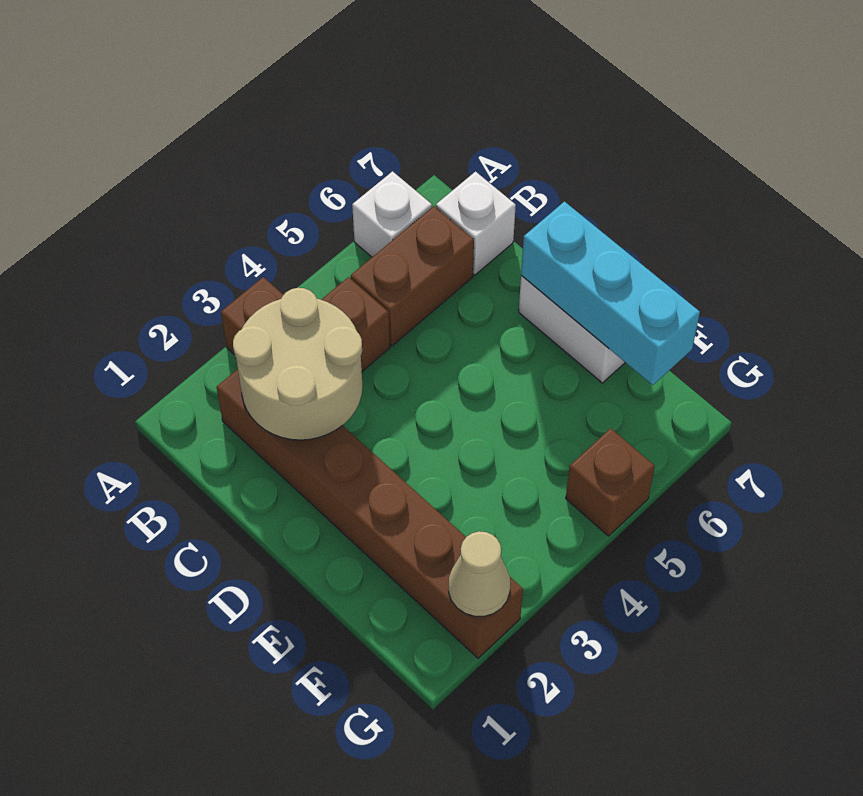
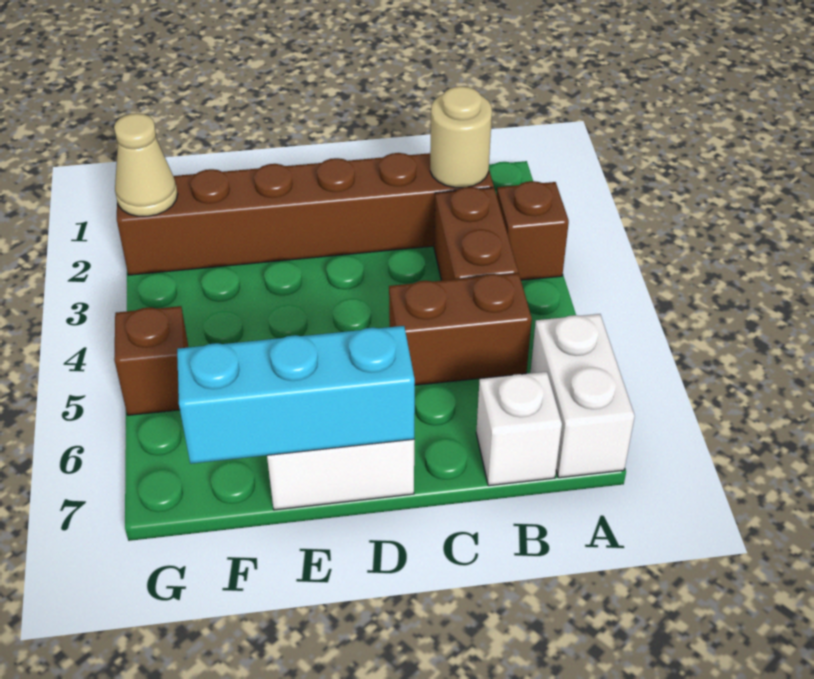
white 1x1 brick [352,171,432,257] -> white 1x2 brick [530,314,635,478]
tan 2x2 round brick [233,288,363,440] -> tan 1x1 round brick [430,86,492,188]
brown 1x2 brick [351,206,474,346] -> brown 1x2 brick turned to [389,273,532,385]

